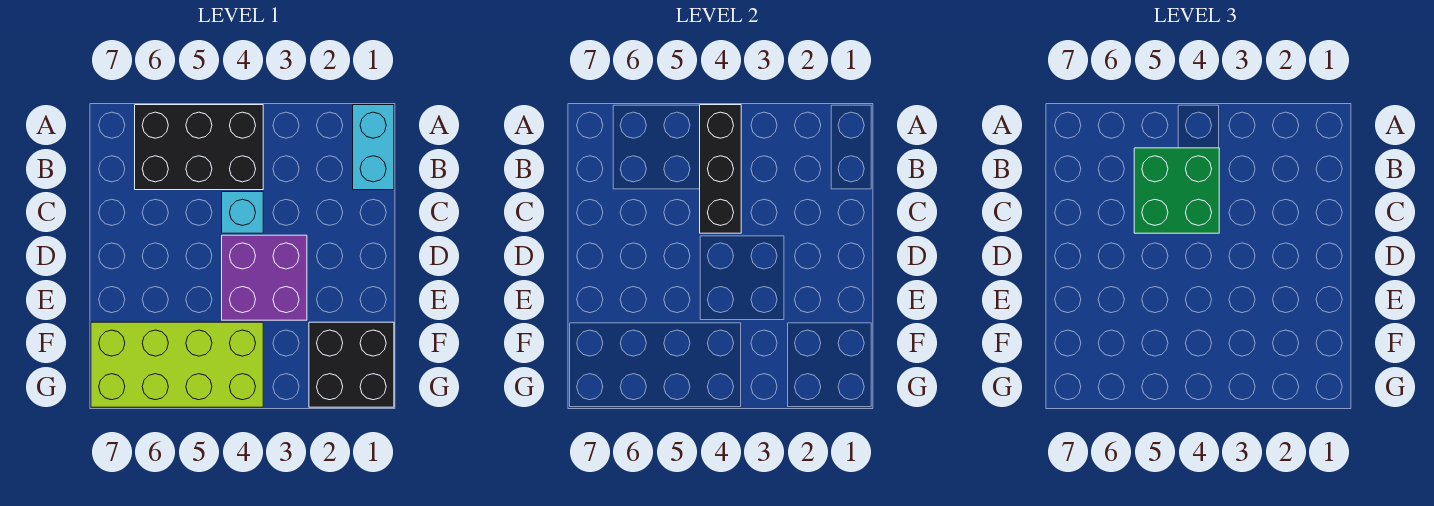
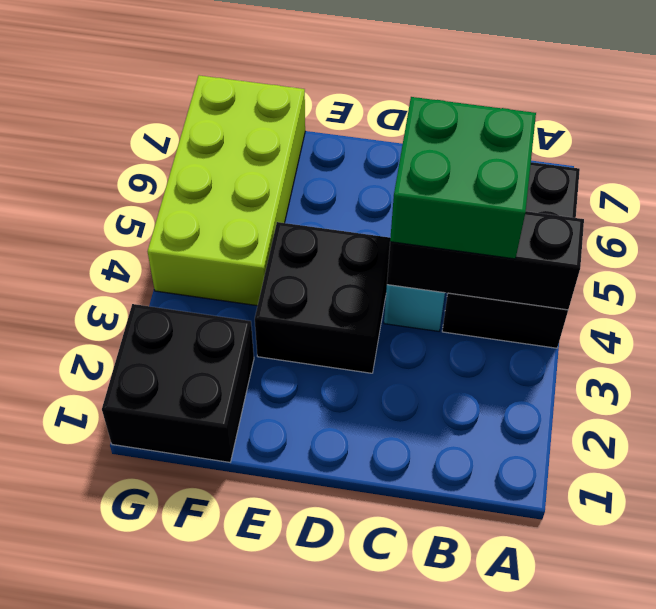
cyan 1x2 brick [353,105,394,190] -> none
purple 2x2 brick [222,235,307,320] -> black 2x2 brick [255,222,390,373]

